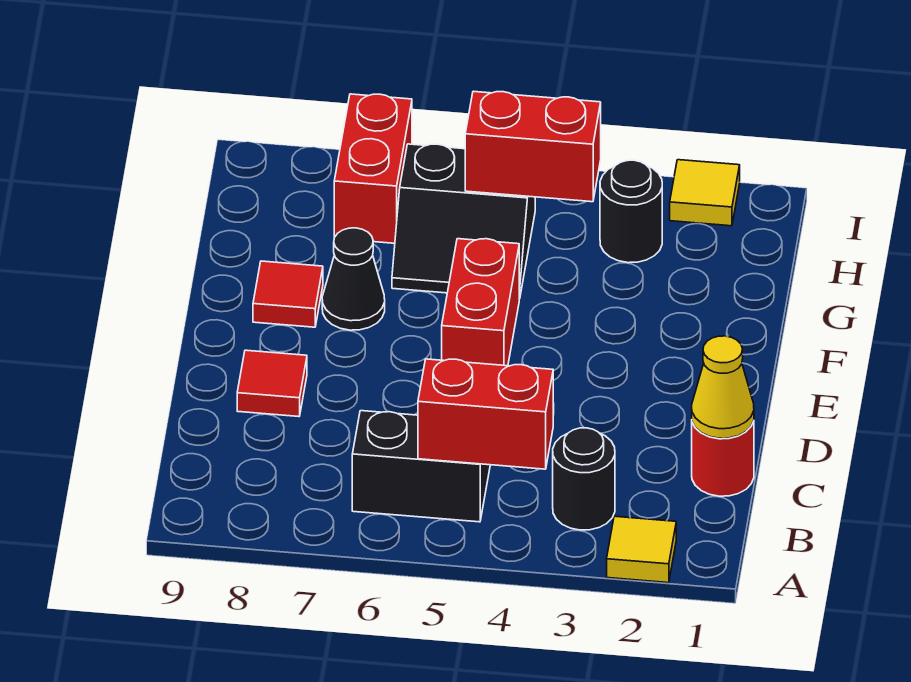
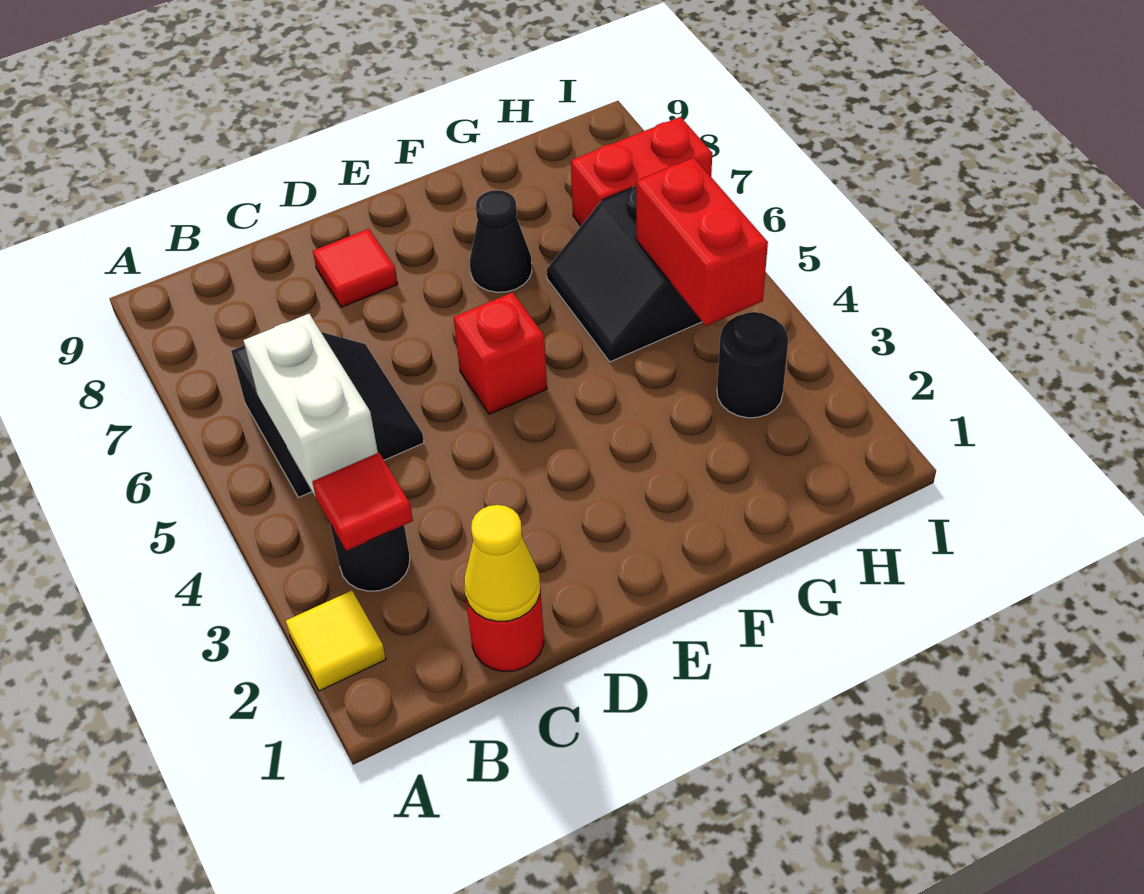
red 1x2 brick [418,359,553,469] -> white 1x2 brick [243,314,378,496]
red 1x2 brick [442,239,519,366] -> red 1x1 brick [454,292,547,414]
red 1x1 tile [253,261,323,327] -> red 1x1 tile moved to [312,453,413,551]
yellow 1x1 tile [670,160,740,226] -> none

